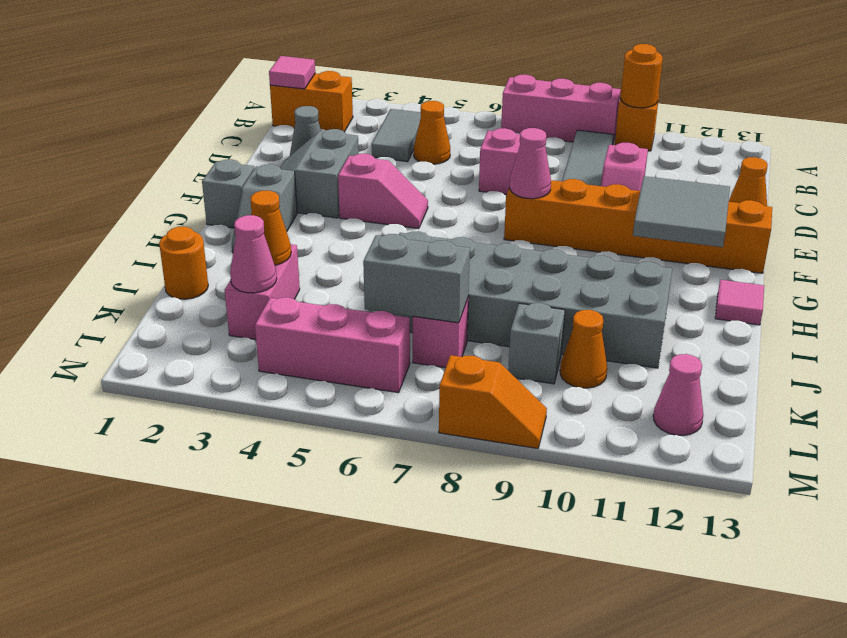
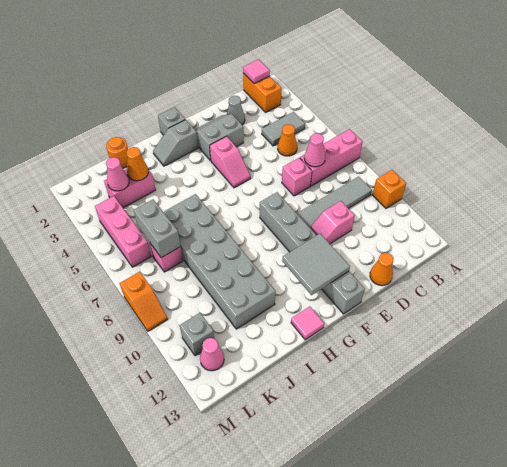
pink 1x3 brick [501,75,621,142] -> pink 1x3 brick turned to [300,129,363,186]
orange 1x1 round brick [621,44,663,108] -> none
orange 1x6 brick [504,179,772,273] -> grey 1x6 brick [260,192,365,314]
pink 1x1 cone [510,128,551,199] -> pink 1x1 cone moved to [304,133,325,167]
grey 1x1 brick [508,303,565,384] -> grey 1x1 brick moved to [180,313,214,356]
orange 1x1 cone [560,310,607,388] -> none

